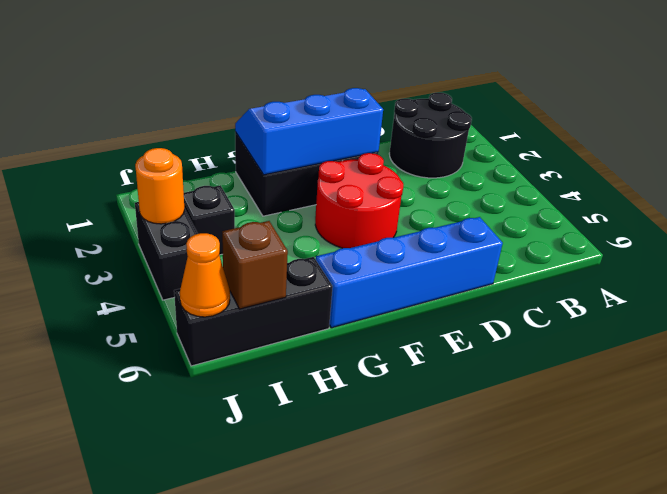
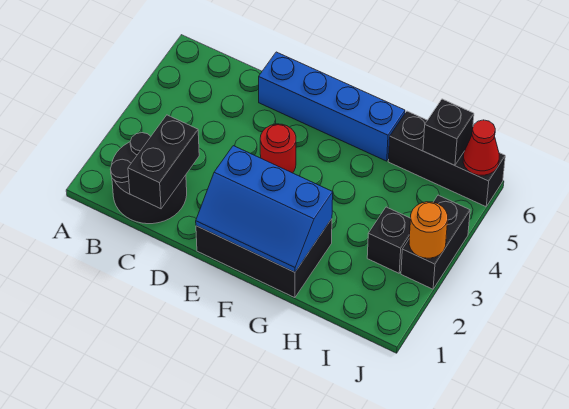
none -> black 1x2 brick [128,115,199,209]
red 2x2 round brick [315,153,403,248] -> red 1x1 round brick [260,124,296,173]
brown 1x1 brick [222,221,288,309] -> black 1x1 brick [423,99,474,165]
orange 1x1 cone [180,233,230,317] -> red 1x1 cone [463,120,499,175]

